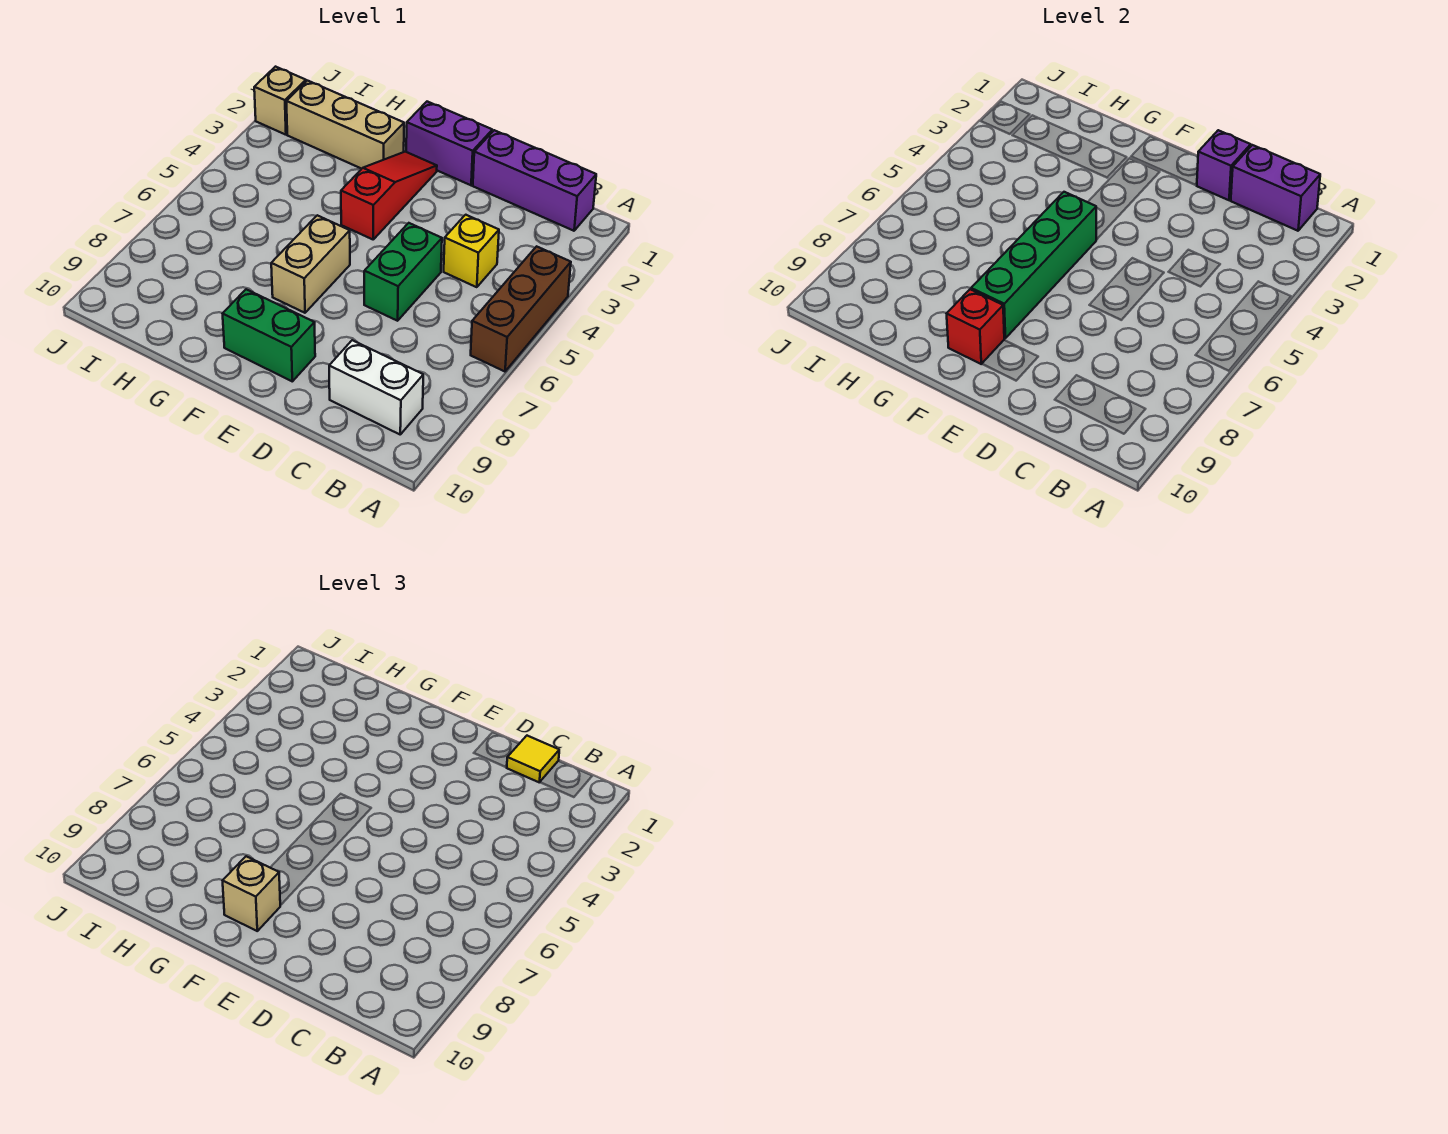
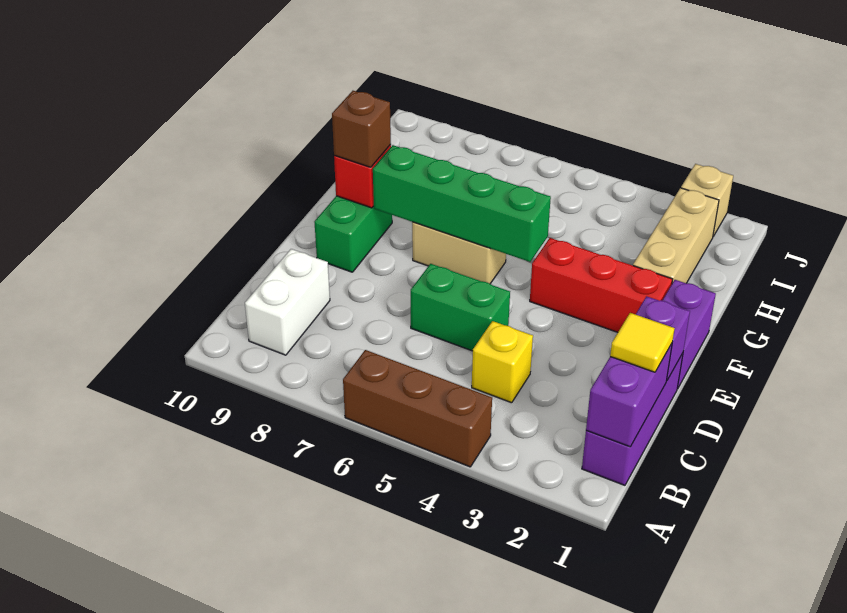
red 1x3 slope [341,152,437,239] -> red 1x3 brick [530,238,672,332]
tan 1x1 brick [223,856,280,931] -> brown 1x1 brick [332,91,391,167]

